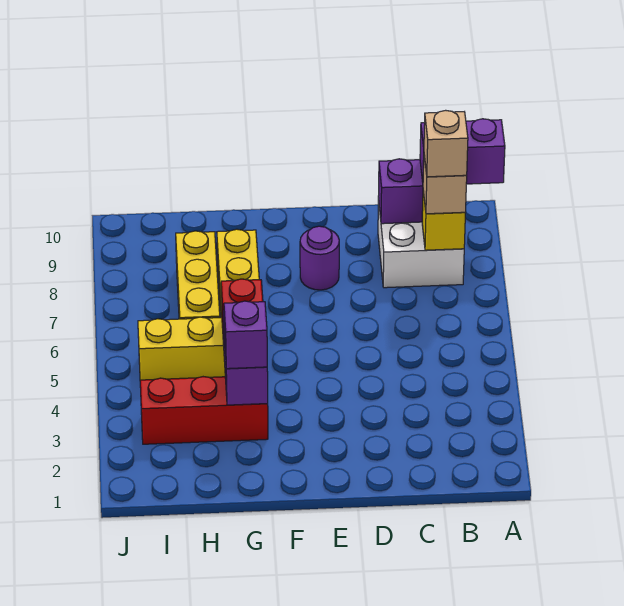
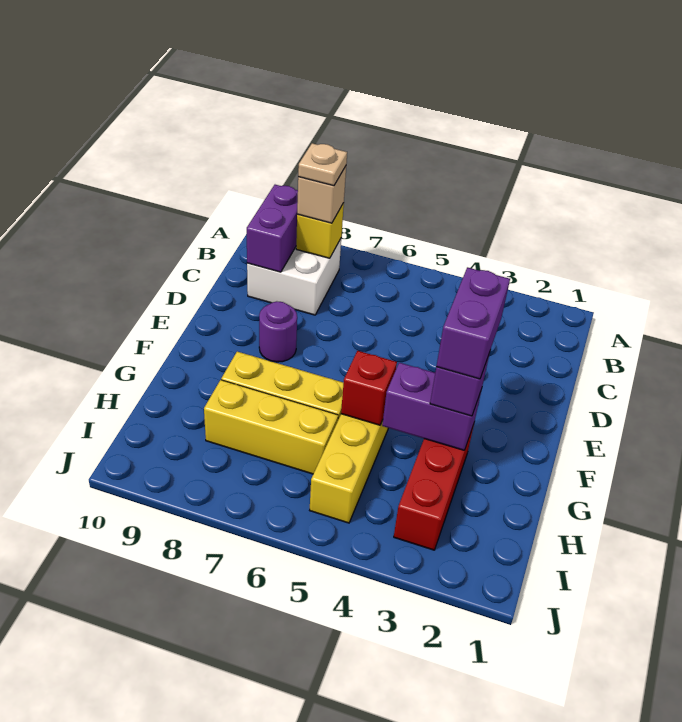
purple 1x2 brick [420,119,505,184] -> purple 1x2 brick moved to [436,267,510,379]
tan 1x1 brick [424,110,468,177] -> tan 1x1 plate [298,143,347,186]

